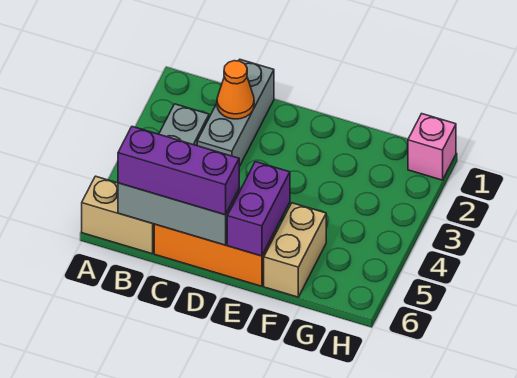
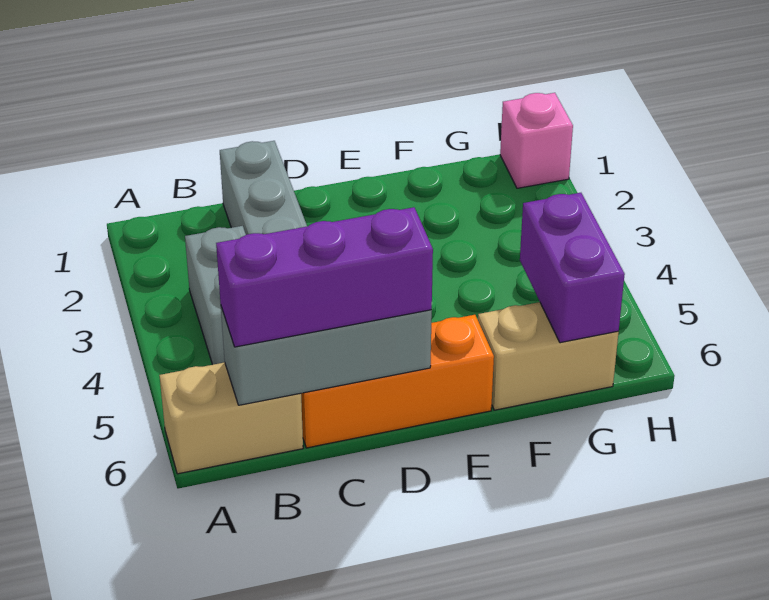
orange 1x1 cone [217,61,254,119] -> none
purple 1x2 brick [227,162,290,256] -> purple 1x2 brick moved to [520,193,625,343]
tan 1x2 brick [264,203,326,297] -> tan 1x2 brick turned to [478,302,619,410]

